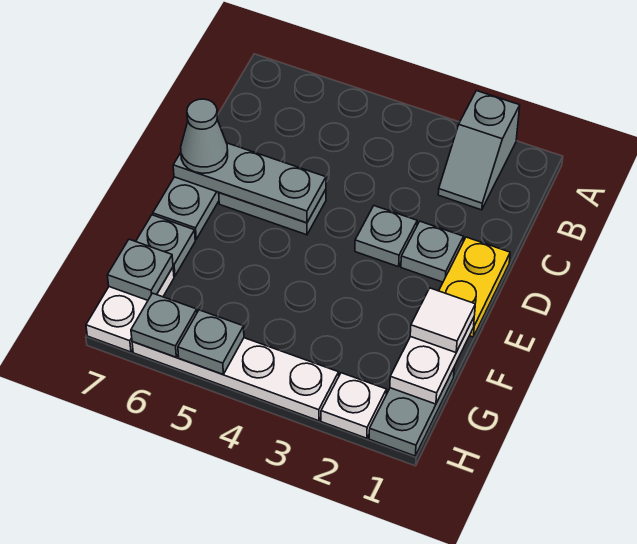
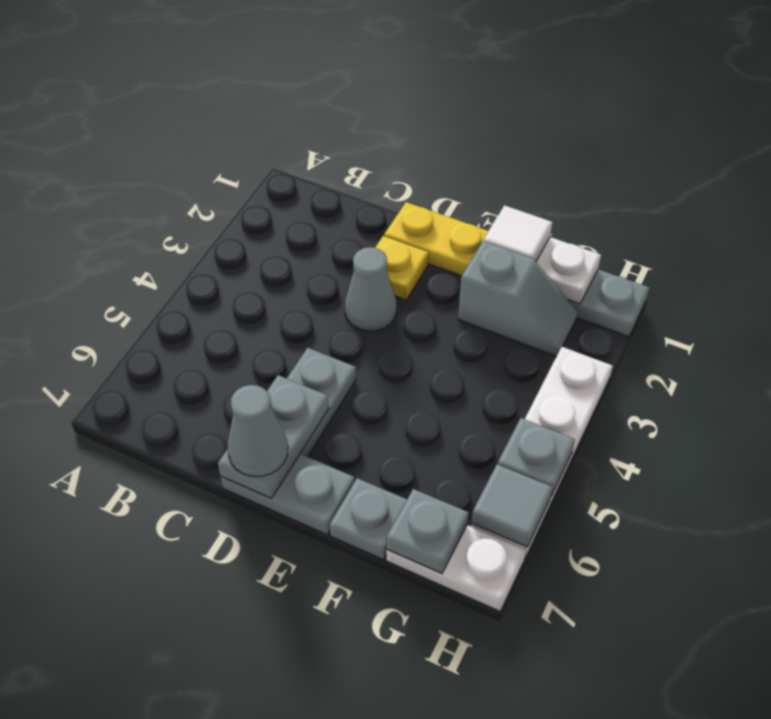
grey 1x2 slope [438,91,520,210] -> grey 1x2 slope moved to [458,241,578,356]
grey 1x1 plate [401,221,464,282] -> yellow 1x1 plate [375,236,429,300]
grey 1x1 plate [355,206,417,267] -> grey 1x1 cone [345,247,396,331]
grey 1x3 plate [173,143,326,223] -> grey 1x2 plate [218,375,329,498]
white 1x1 plate [321,373,387,438] -> none
grey 1x1 plate [131,293,197,357] -> grey 1x1 tile [471,464,552,547]

